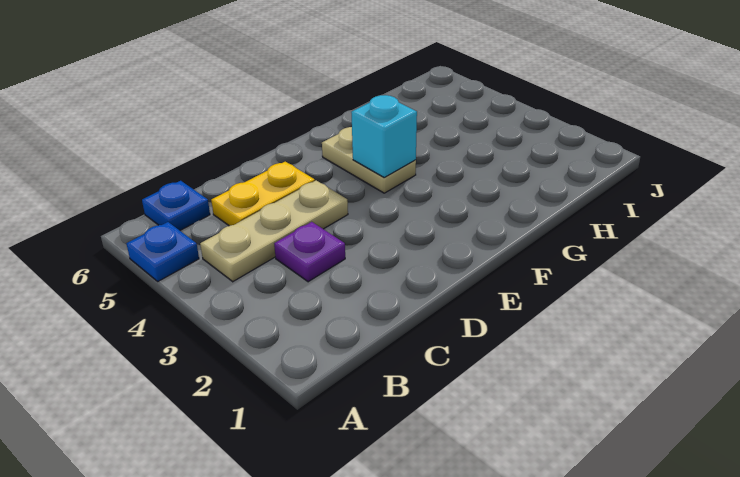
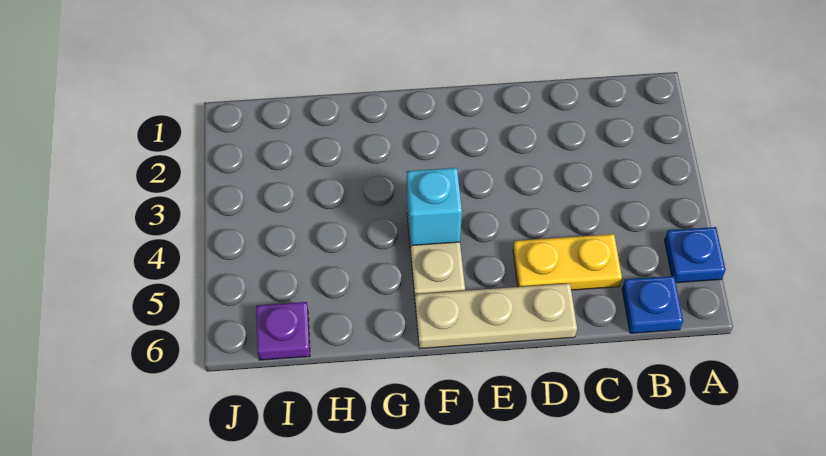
tan 1x3 plate [200,180,348,282] -> tan 1x3 plate moved to [415,283,577,349]
purple 1x1 plate [274,222,345,282] -> purple 1x1 plate moved to [256,302,310,360]

